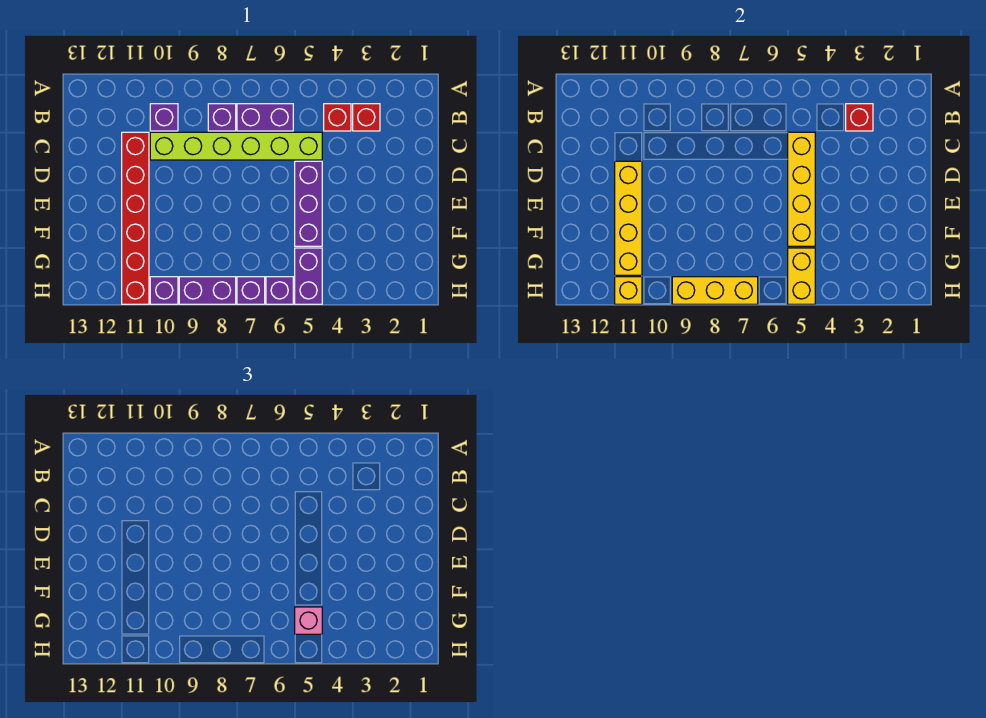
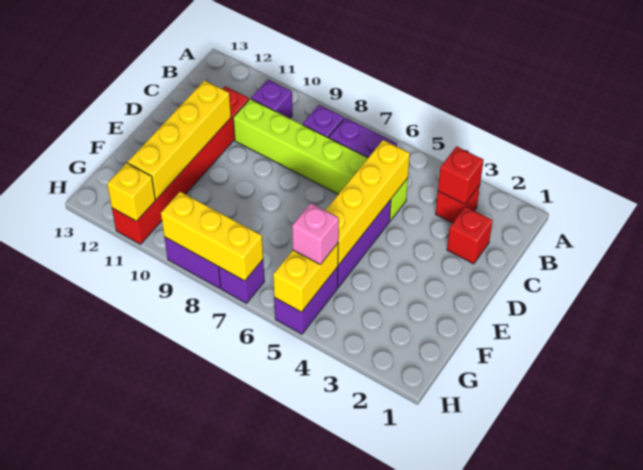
red 1x1 brick [324,104,351,131] -> red 1x1 brick moved to [447,207,493,264]
purple 1x1 brick [266,277,293,304] -> none
purple 1x1 brick [150,277,178,304] -> none

